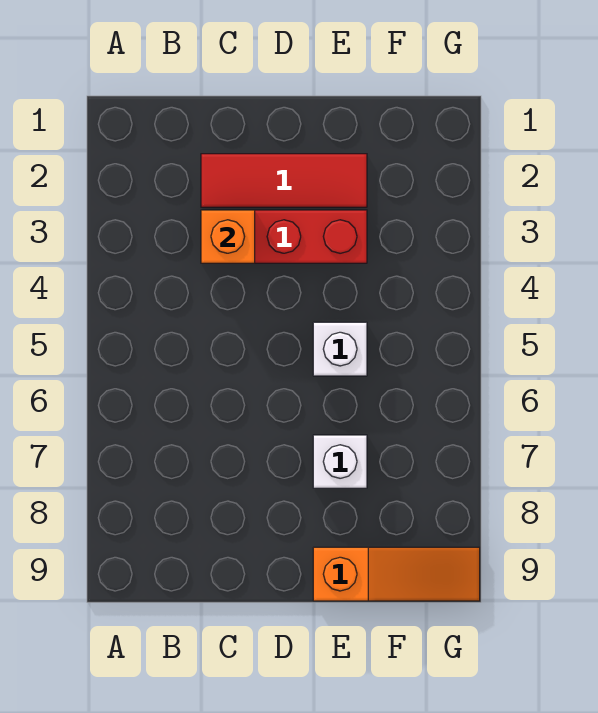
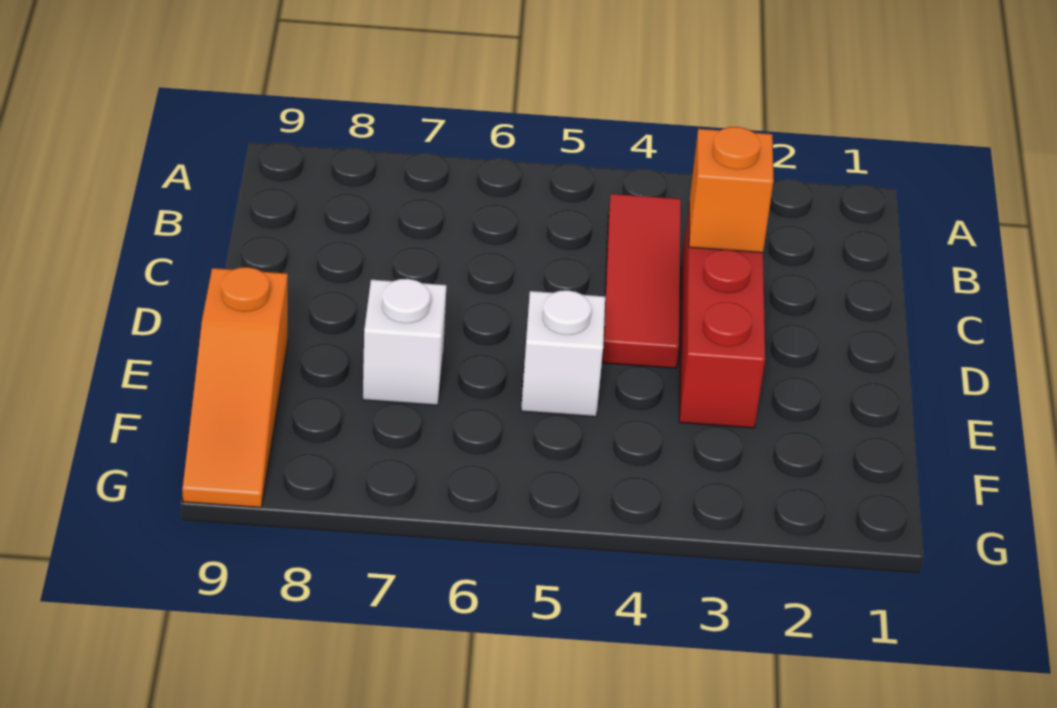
red 1x3 tile [201,154,367,207] -> red 1x3 tile moved to [602,194,681,368]

